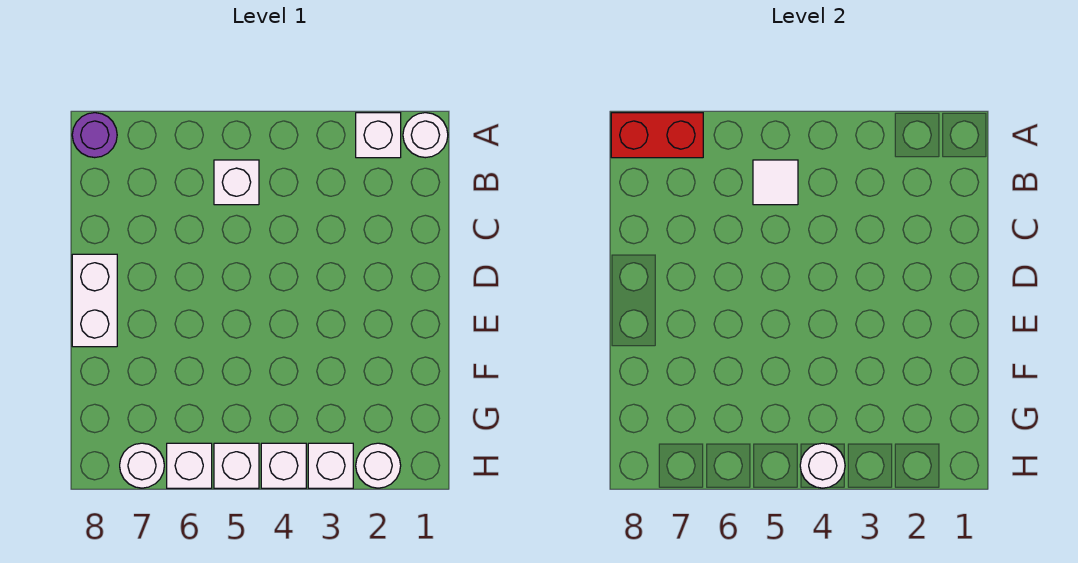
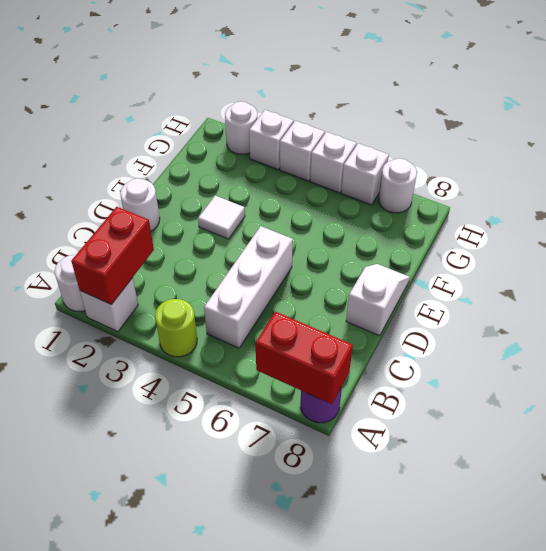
none -> red 1x2 brick [71,207,154,305]
none -> lime 1x1 round brick [155,299,197,357]
white 1x1 brick [214,160,259,205] -> white 1x3 brick [204,226,293,348]
white 1x1 tile [753,160,798,205] -> white 1x1 tile moved to [198,196,245,239]
white 1x2 brick [72,254,117,347] -> white 1x2 slope [346,264,410,336]
white 1x1 round brick [800,443,845,488] -> white 1x1 round brick moved to [120,178,160,231]

